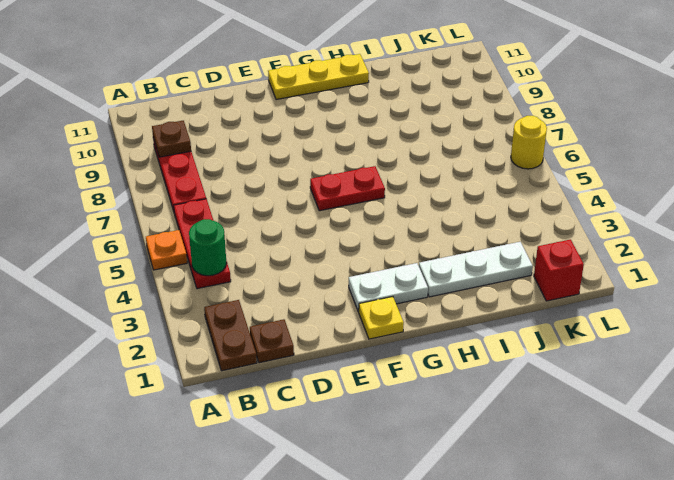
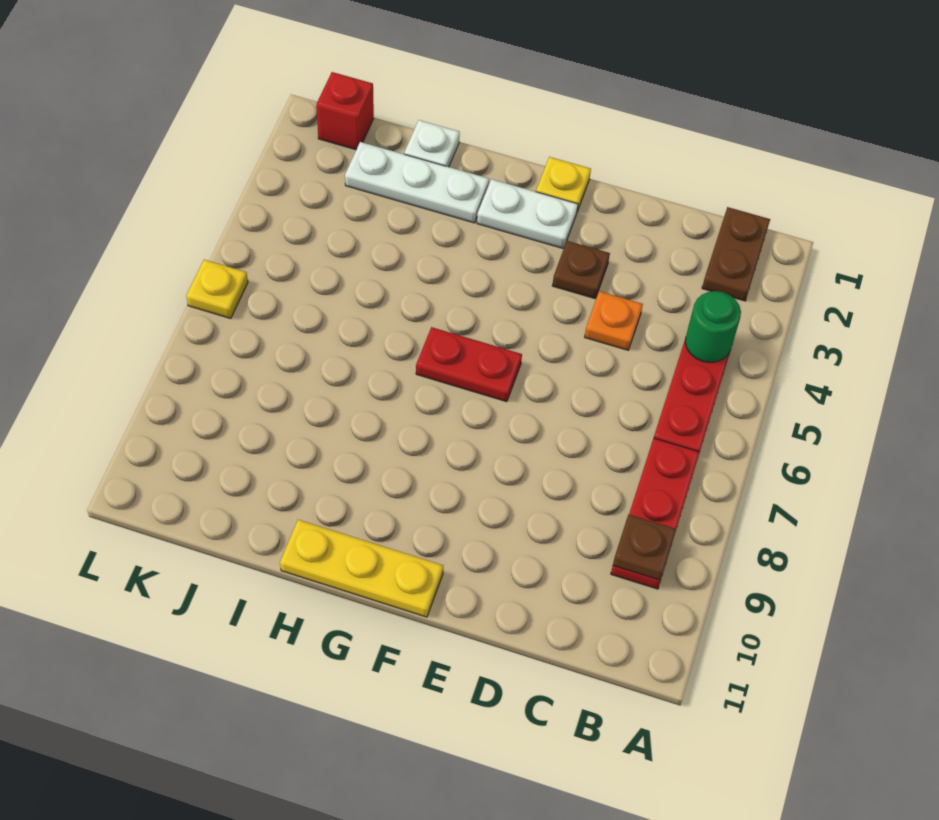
orange 1x1 plate [146,230,187,270] -> orange 1x1 plate moved to [585,291,643,350]
brown 1x1 plate [250,319,294,363] -> brown 1x1 plate moved to [552,241,610,299]
none -> white 1x1 plate [404,120,460,167]
yellow 1x1 round brick [511,116,547,169] -> yellow 1x1 plate [186,260,248,319]

